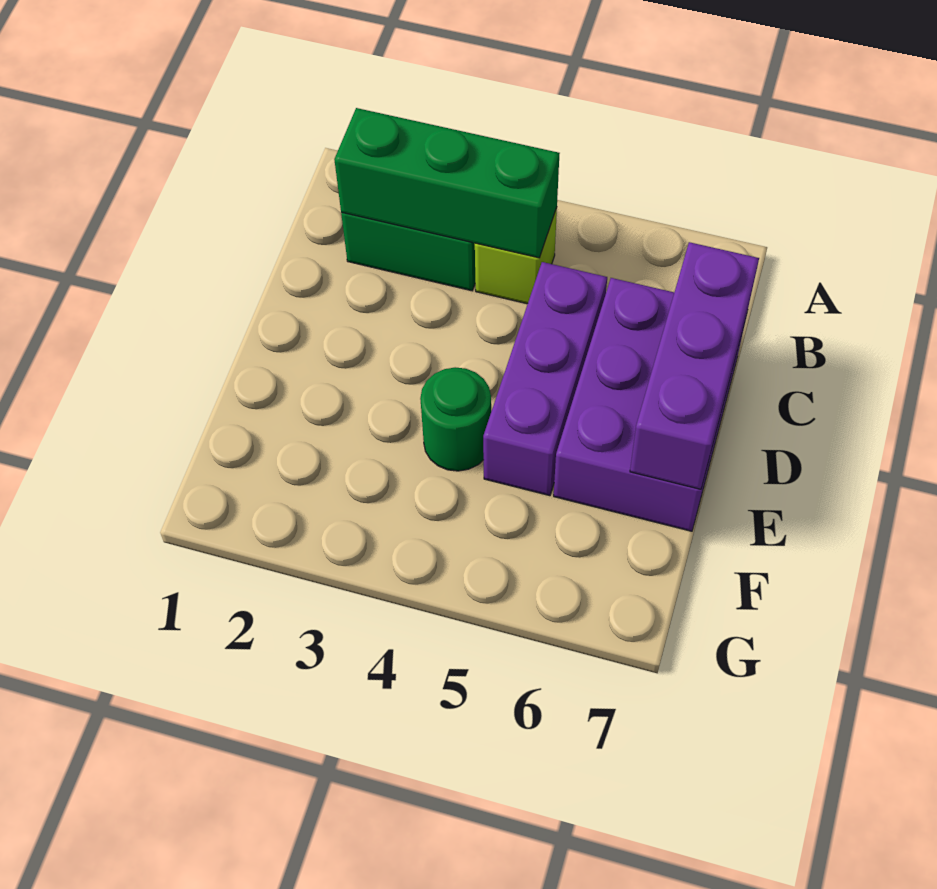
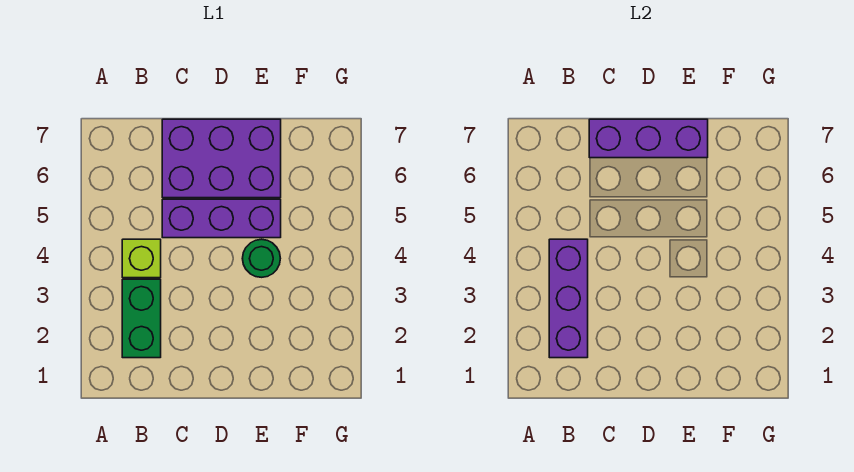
green 1x3 brick [334,108,560,258] -> purple 1x3 brick [549,239,588,358]

